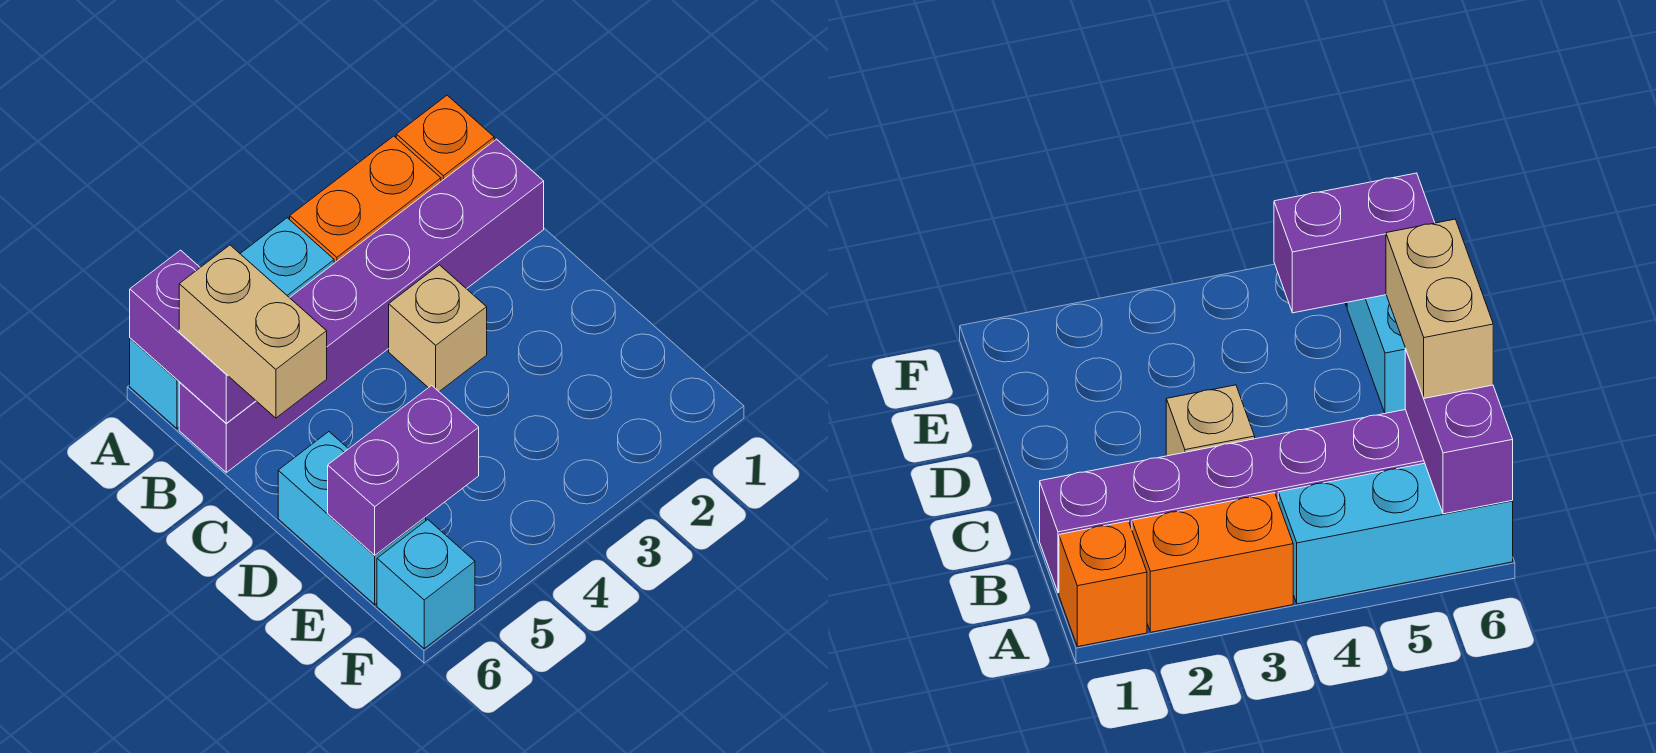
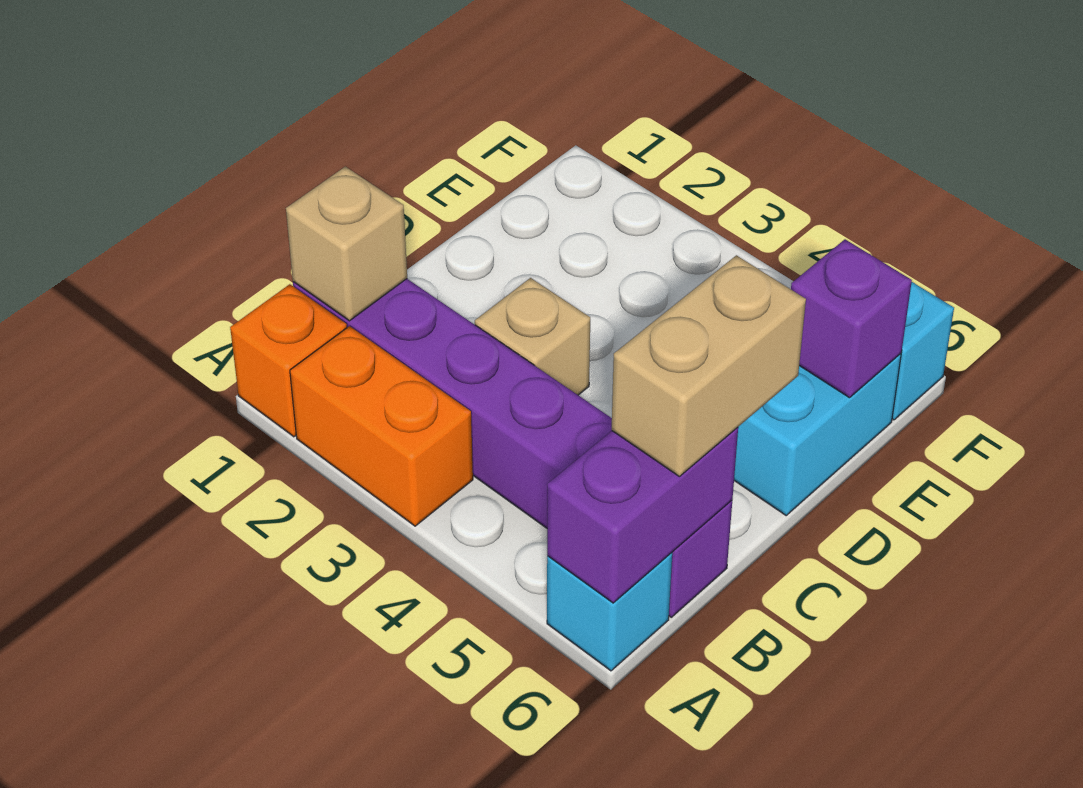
cyan 1x3 brick [130,218,334,428] -> cyan 1x1 brick [547,553,672,671]
none -> tan 1x1 brick [286,166,407,321]
purple 1x2 brick [328,385,479,555] -> purple 1x1 brick [791,239,912,398]

